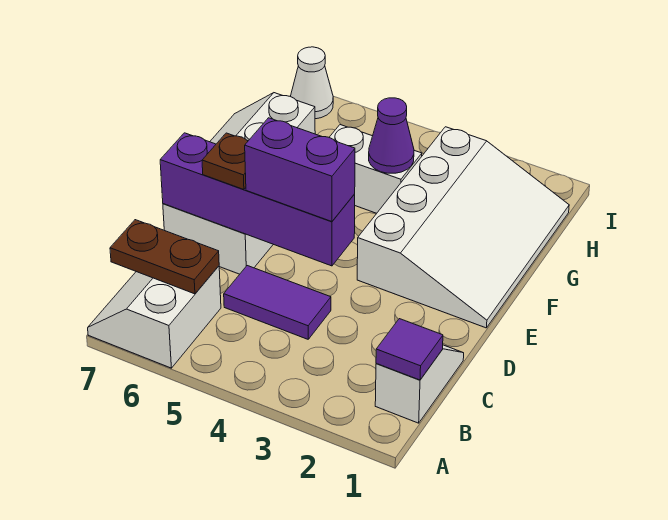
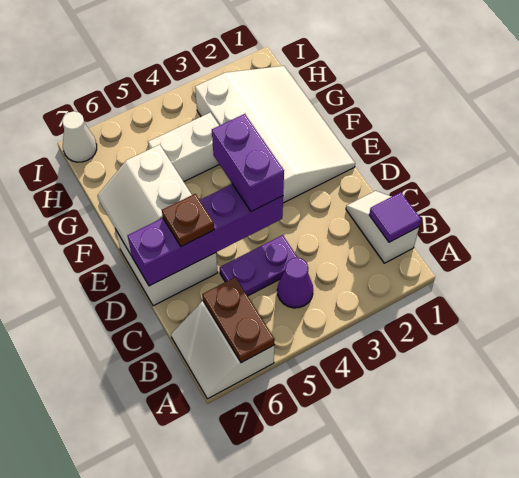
brown 1x2 plate [110,220,219,294] -> brown 1x2 plate turned to [202,277,275,363]
purple 1x2 tile [224,266,331,339] -> purple 1x2 plate [220,235,298,296]
purple 1x2 brick [245,118,355,222] -> purple 1x2 brick turned to [212,114,284,211]
purple 1x1 cone [369,98,414,173] -> purple 1x1 cone moved to [277,258,313,308]

